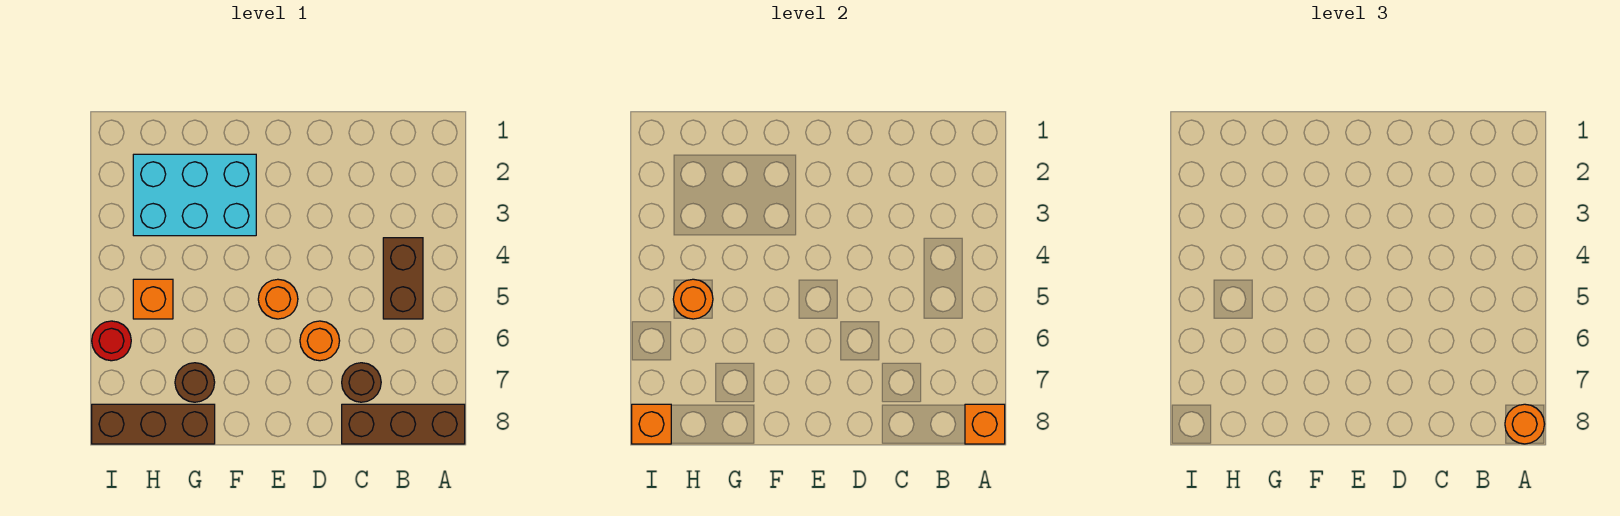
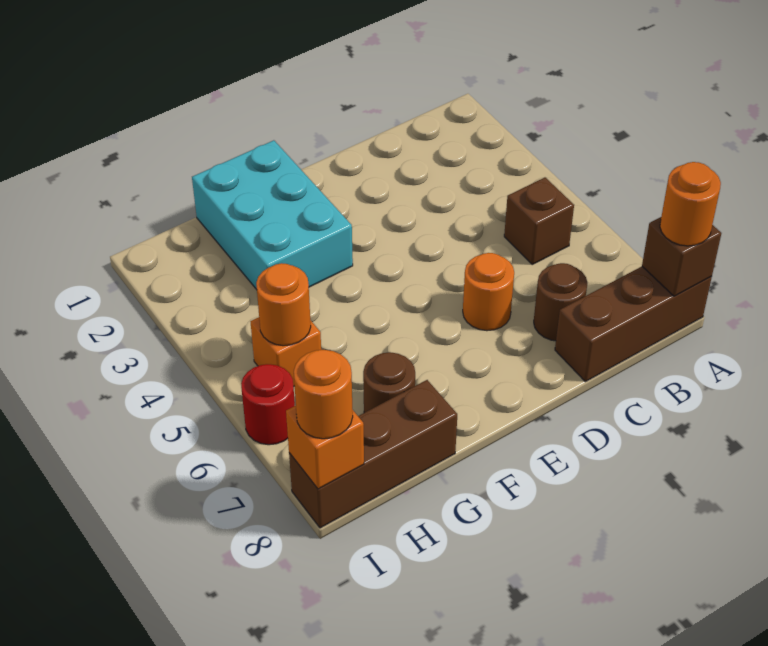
orange 1x1 brick [965,404,1005,444] -> brown 1x1 brick [642,217,721,296]
brown 1x2 brick [383,238,423,319] -> brown 1x1 brick [504,178,574,264]
orange 1x1 round brick [258,279,298,319] -> orange 1x1 round brick moved to [294,350,353,439]
cyan 2x3 brick [133,154,256,236] -> cyan 2x3 brick turned to [192,140,353,289]

